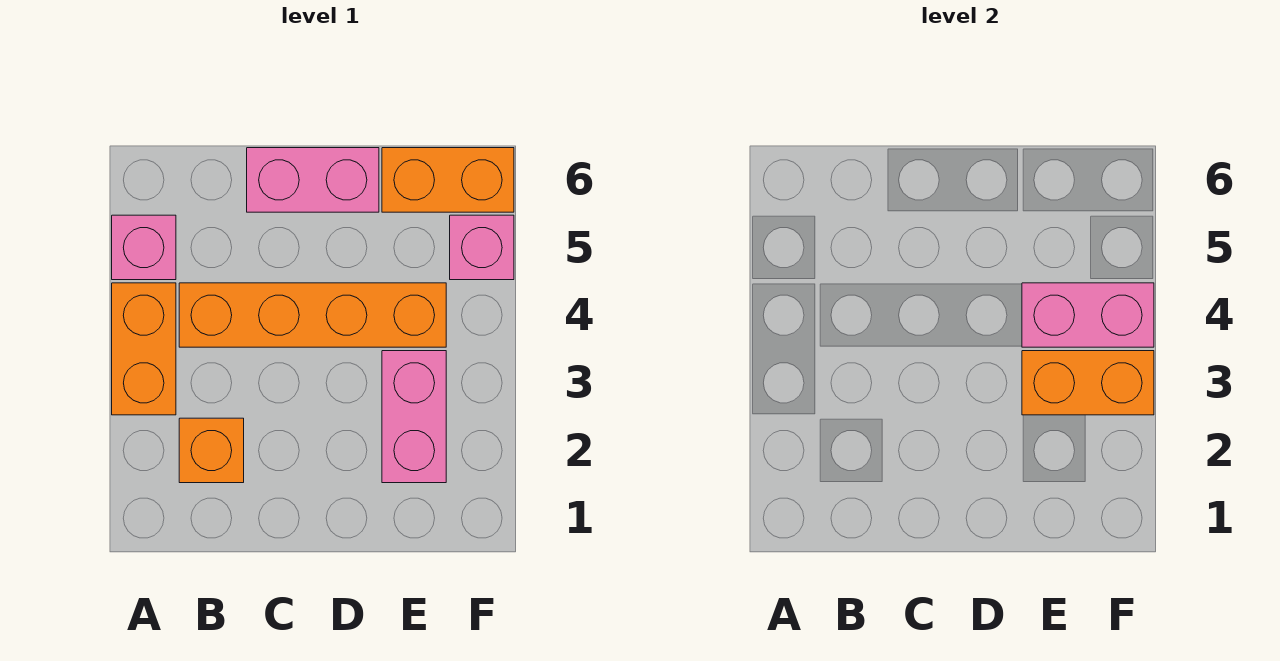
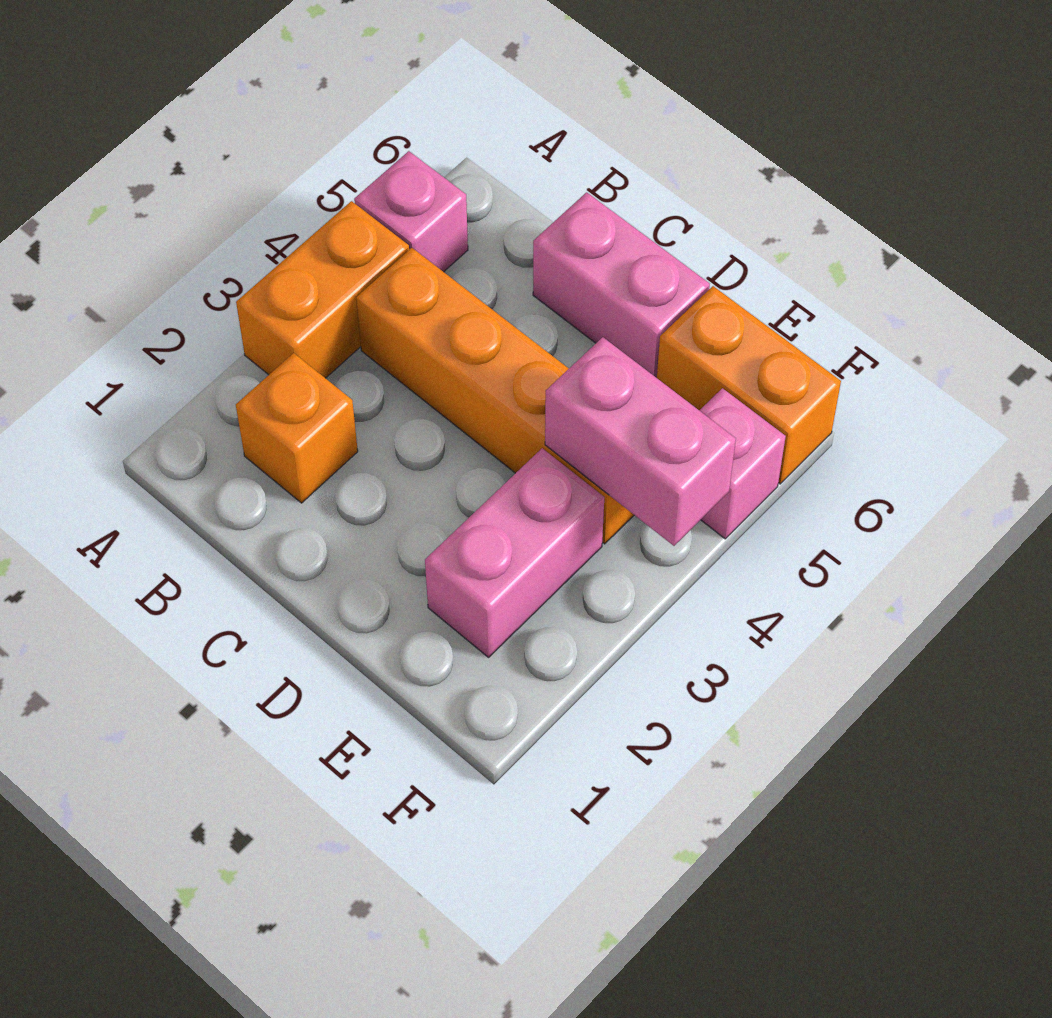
orange 1x2 brick [1022,351,1154,415] -> none

